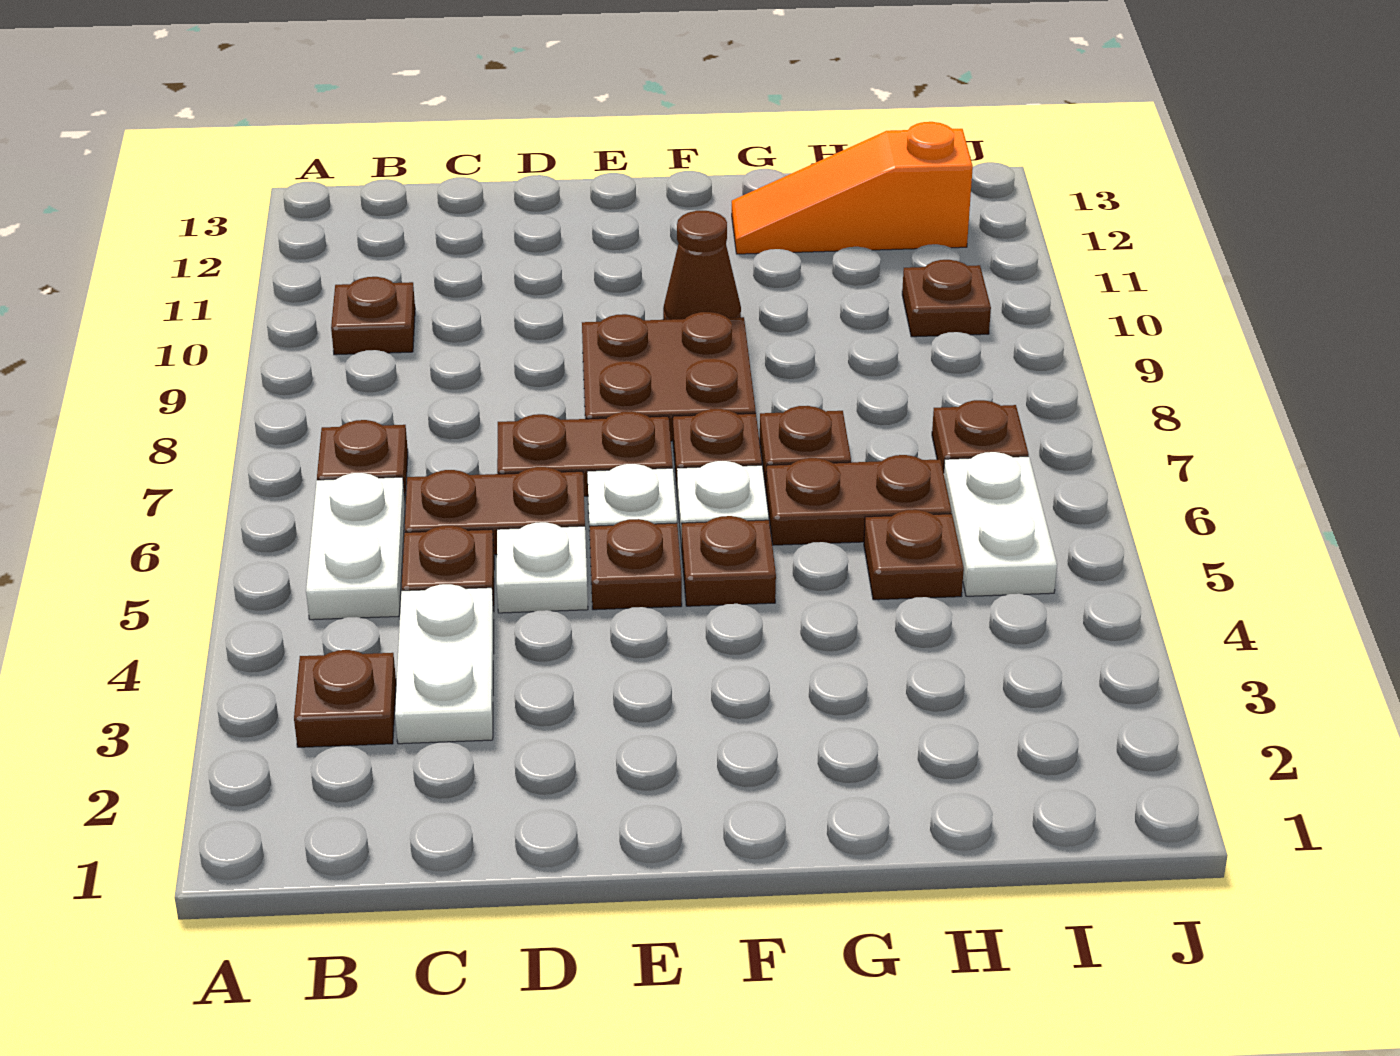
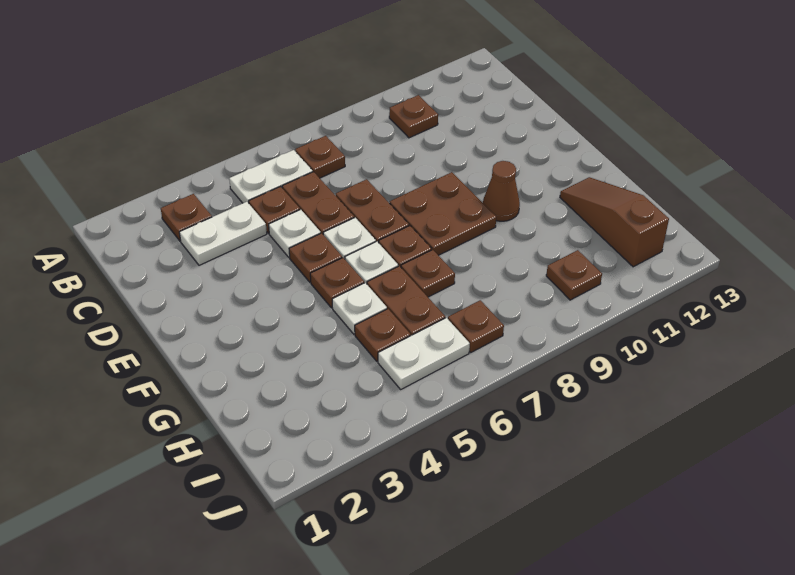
none -> white 1x1 plate [332,283,387,334]
orange 1x3 slope [732,122,973,254] -> brown 1x3 slope [560,177,669,267]

